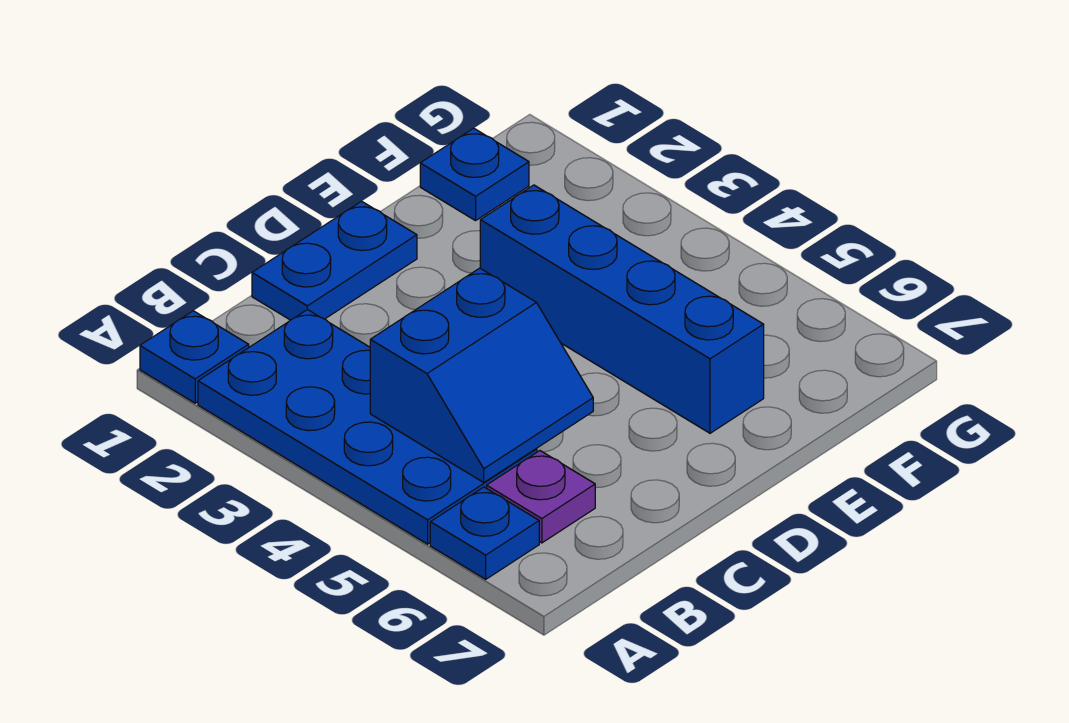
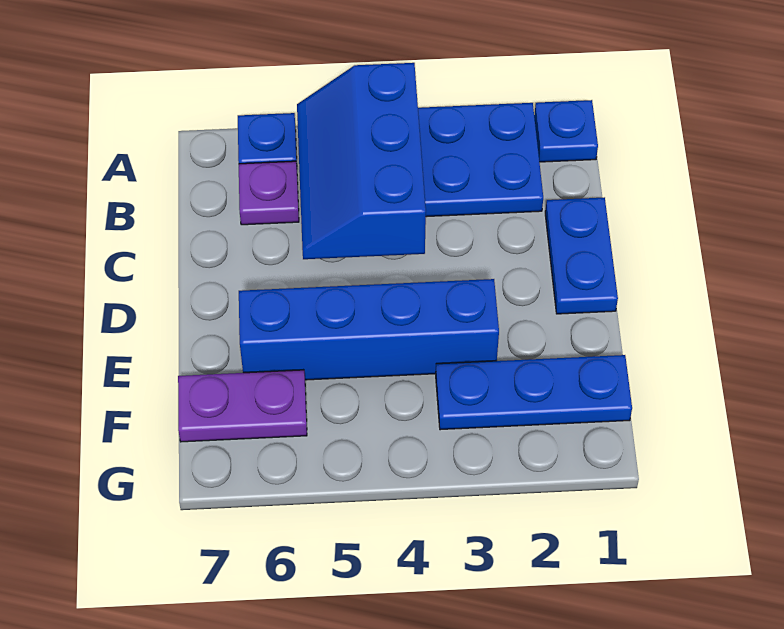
blue 2x2 slope [370,268,593,482] -> blue 2x3 slope [297,63,426,259]
blue 1x1 plate [420,128,529,221] -> blue 1x3 plate [436,355,632,430]
none -> purple 1x2 plate [178,370,307,442]

